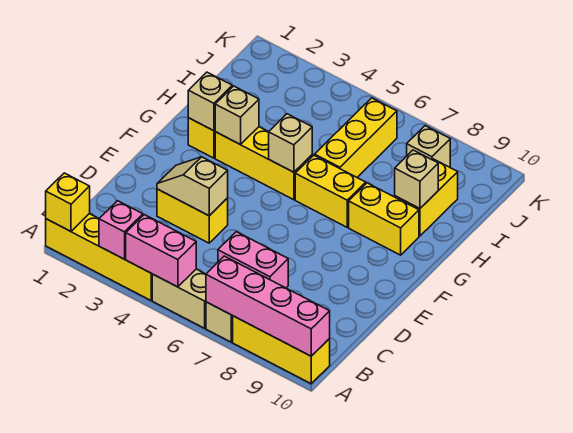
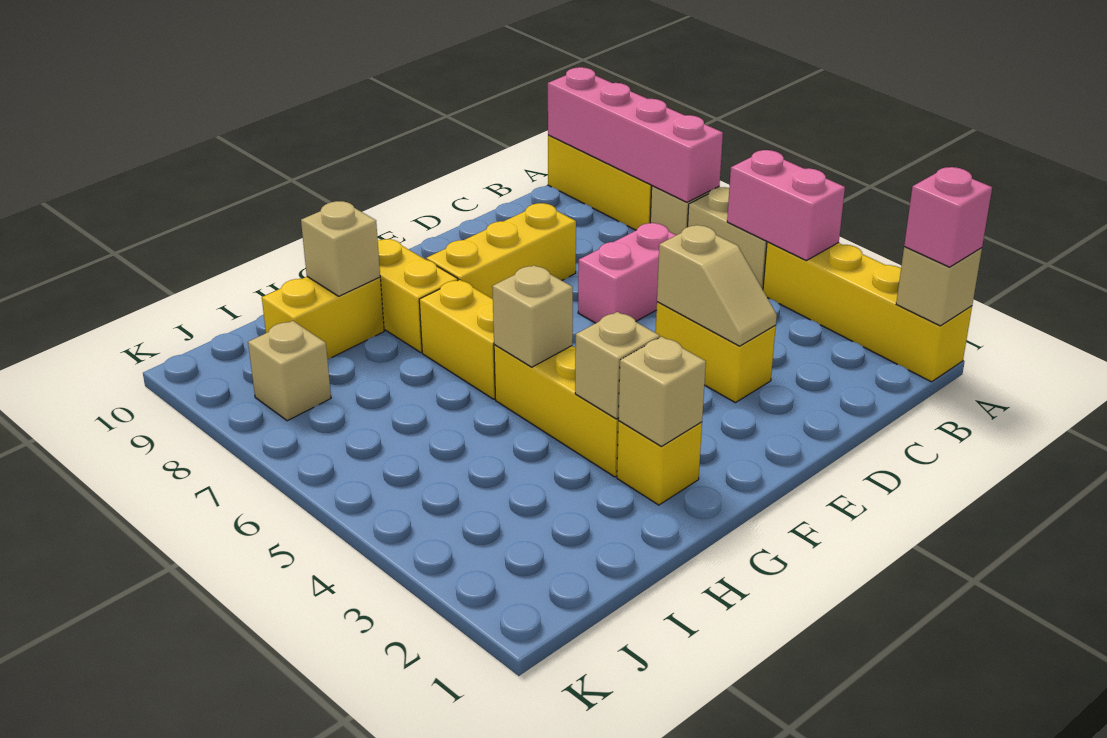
yellow 1x1 brick [46,173,90,231] -> tan 1x1 brick [896,247,982,326]
pink 1x1 brick [99,201,143,259] -> pink 1x1 brick moved to [904,167,992,267]
pink 1x2 brick [218,232,288,288] -> pink 1x2 brick turned to [578,223,676,323]
yellow 1x3 brick [315,98,397,177] -> yellow 1x3 brick moved to [426,203,576,299]

